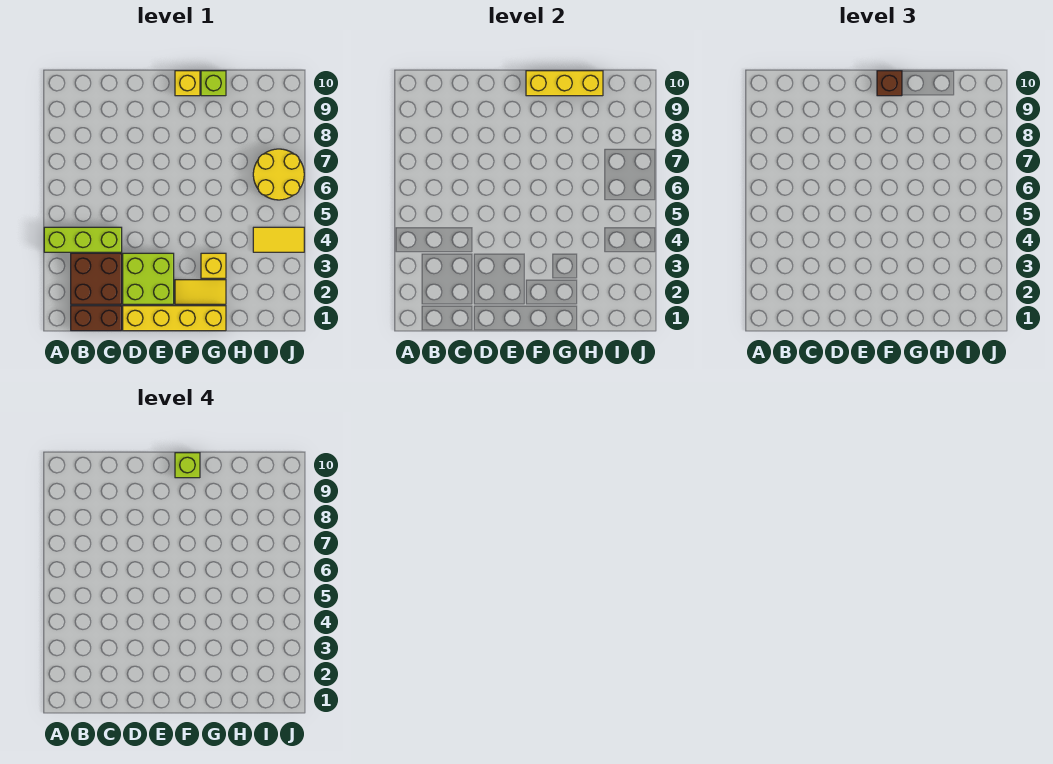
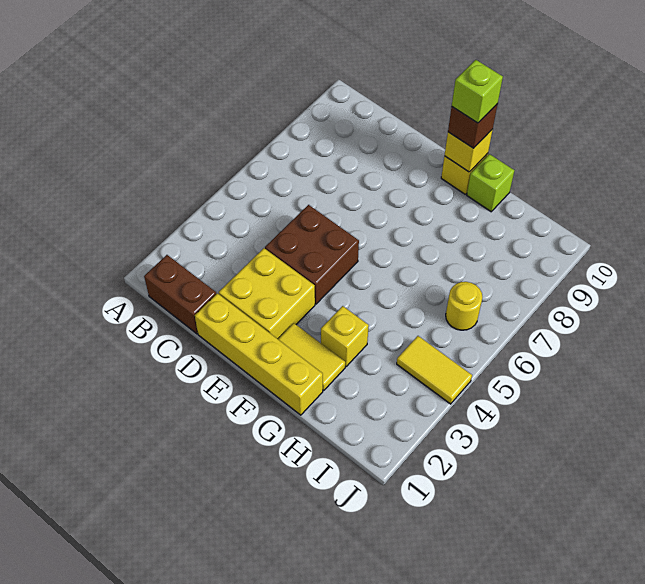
lime 1x3 brick [44,227,122,252] -> none
brown 2x2 brick [71,253,122,304] -> brown 2x2 brick moved to [265,205,359,304]
lime 2x2 brick [123,253,174,304] -> yellow 2x2 brick [219,248,315,339]
yellow 1x3 brick [526,71,603,96] -> yellow 1x1 brick [445,129,493,172]
yellow 2x2 round brick [253,149,304,200] -> yellow 1x1 round brick [446,282,482,330]

